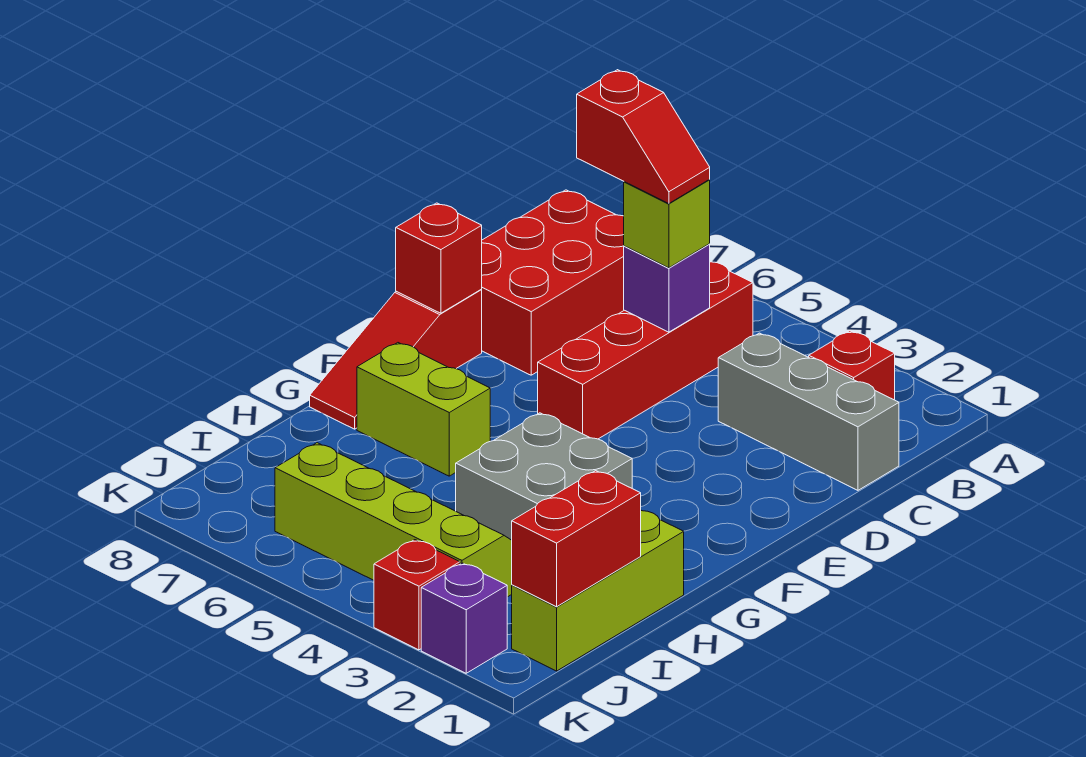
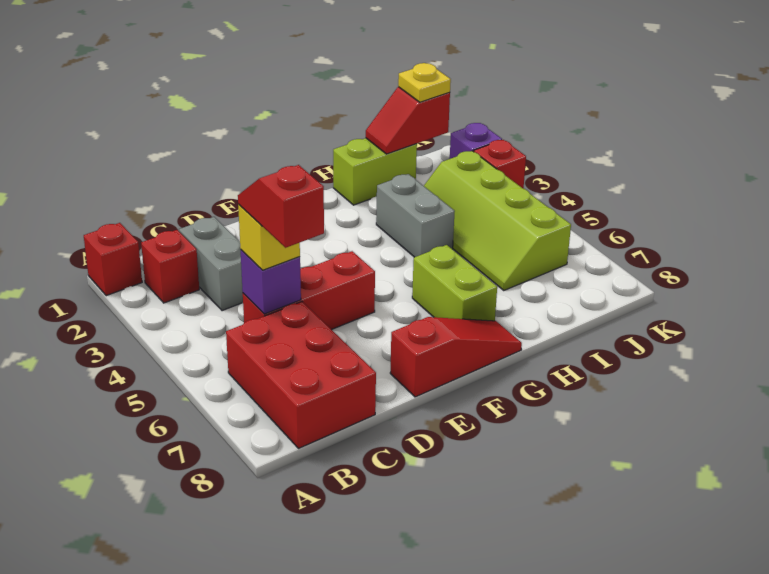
red 1x4 brick [538,262,753,439] -> red 1x3 brick [243,251,375,330]
red 2x3 brick [481,190,624,375] -> red 2x3 brick turned to [226,302,376,448]
grey 1x3 brick [718,333,899,490] -> grey 1x2 brick [179,217,243,311]
lime 1x1 brick [624,180,710,268] -> yellow 1x1 brick [238,205,300,270]
red 1x1 brick [396,203,482,313] -> red 1x1 brick moved to [84,223,142,296]
grey 2x2 brick [456,413,632,540] -> grey 1x2 brick [376,174,455,257]
lime 1x3 brick [512,511,684,671] -> lime 1x2 brick [333,138,417,205]
red 1x2 brick [512,471,641,607] -> red 1x2 slope [366,87,450,154]
none -> yellow 1x1 plate [398,63,451,102]

